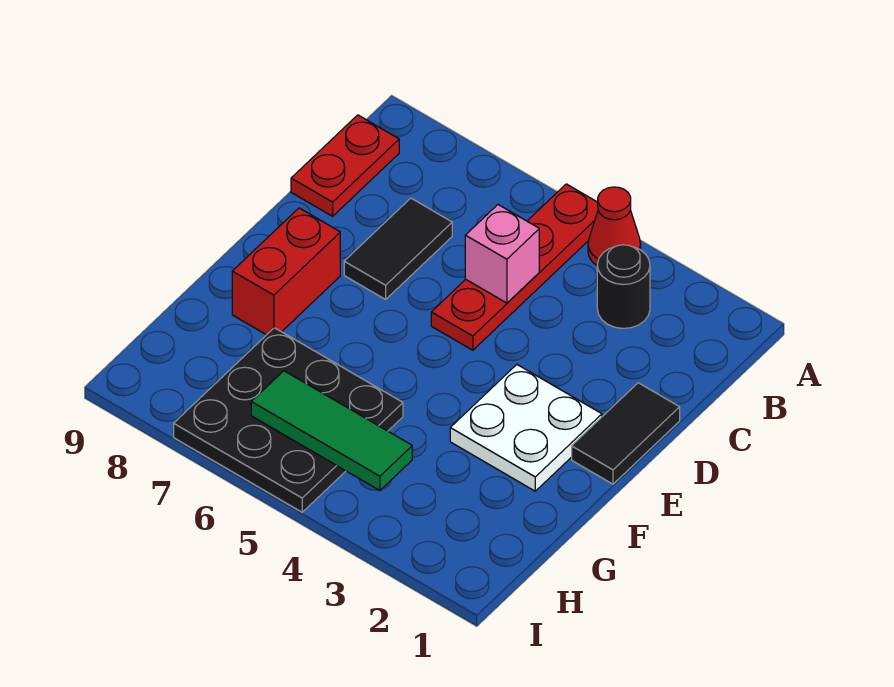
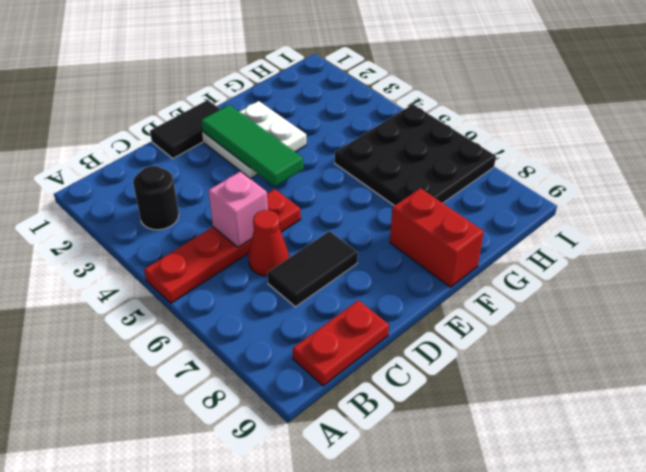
red 1x1 cone [588,187,641,265] -> red 1x1 cone moved to [248,210,289,276]
red 1x2 brick [232,208,340,335] -> red 1x2 brick turned to [390,188,484,287]
green 1x3 tile [251,371,412,490] -> green 1x3 tile moved to [201,105,303,186]

